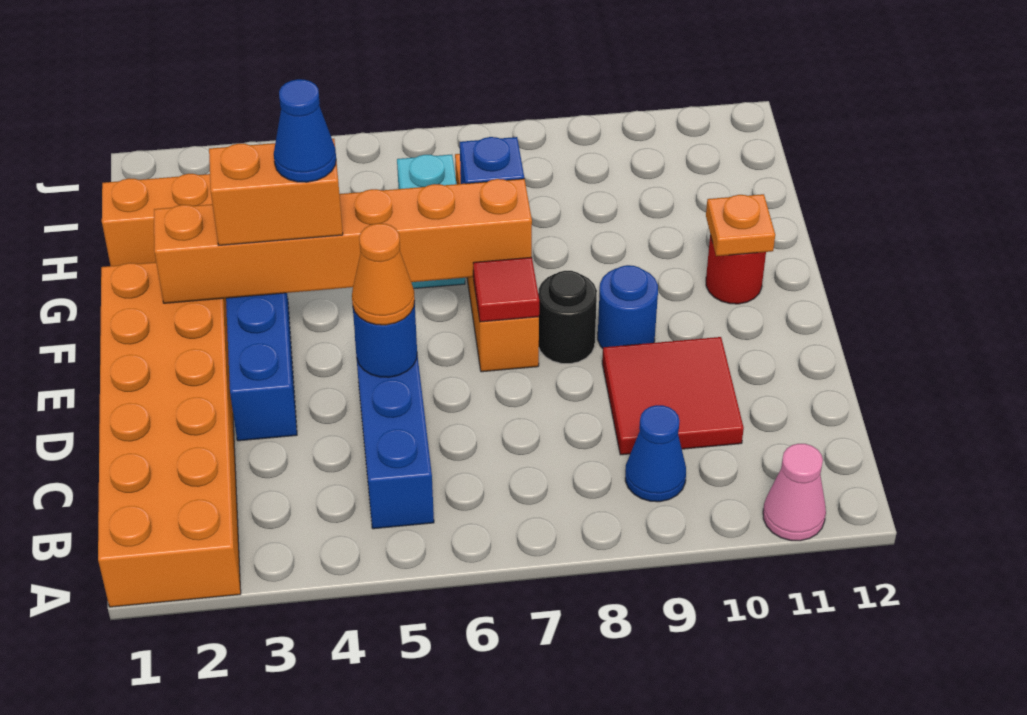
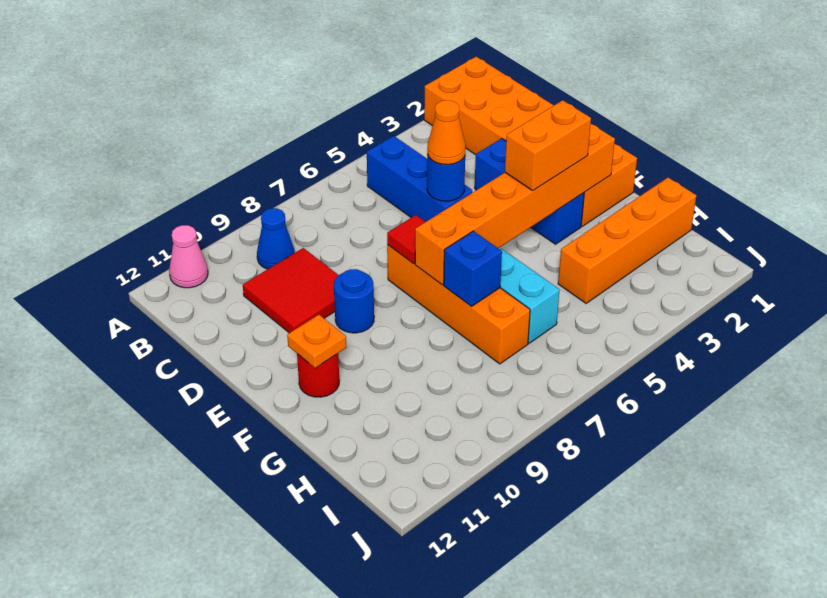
black 1x1 round brick [538,271,597,364] -> none
blue 1x1 cone [274,79,336,182] -> none

